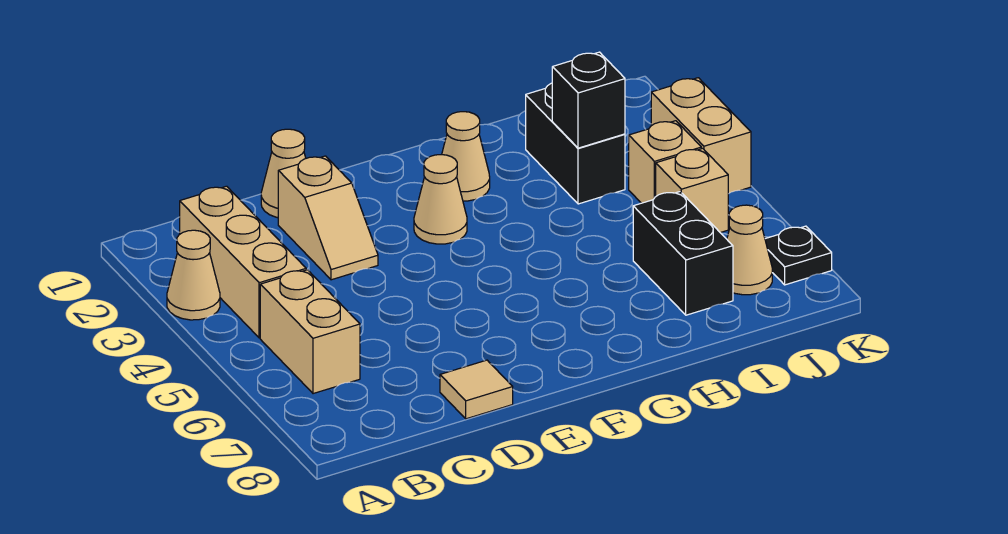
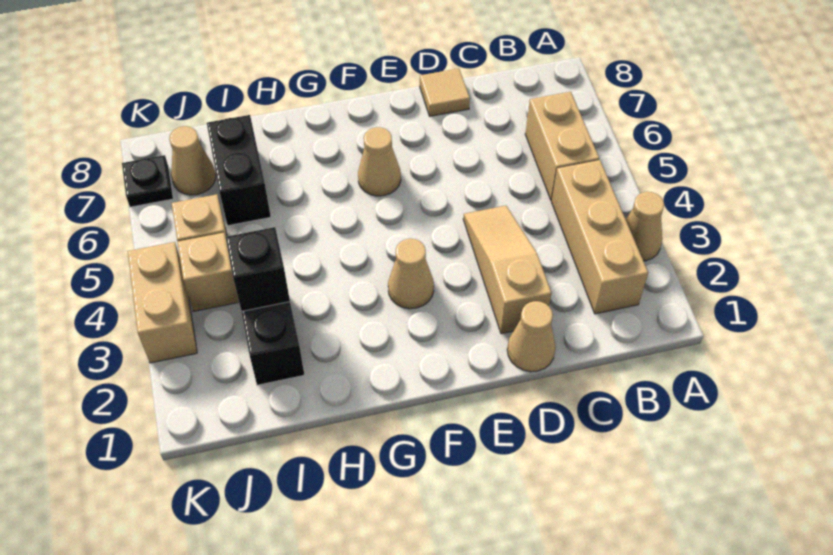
tan 1x2 slope [278,156,378,280] -> tan 1x3 slope [463,206,552,334]
tan 1x1 cone [442,112,490,201] -> tan 1x1 cone moved to [358,127,401,196]

